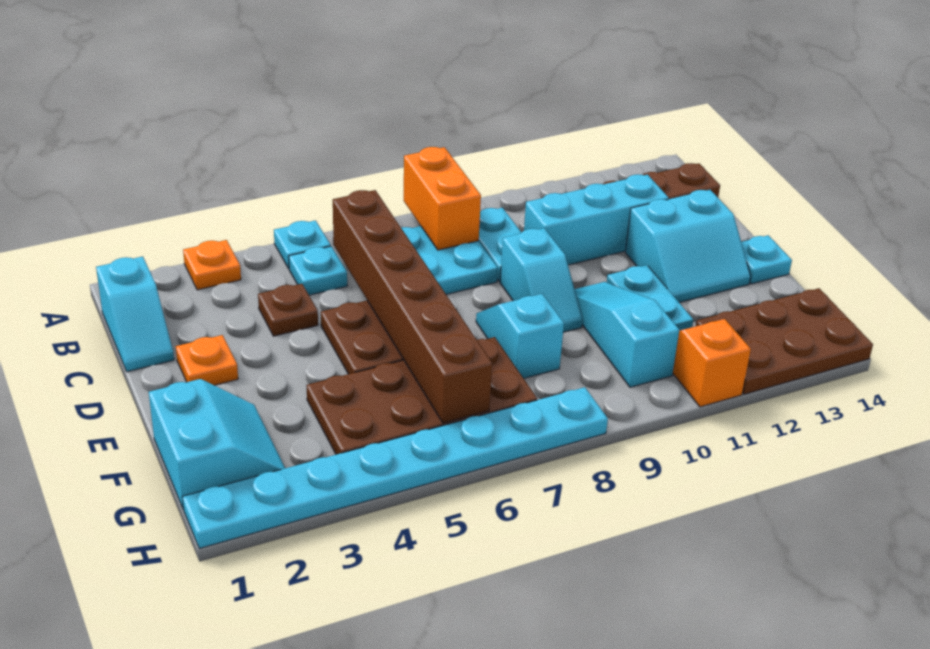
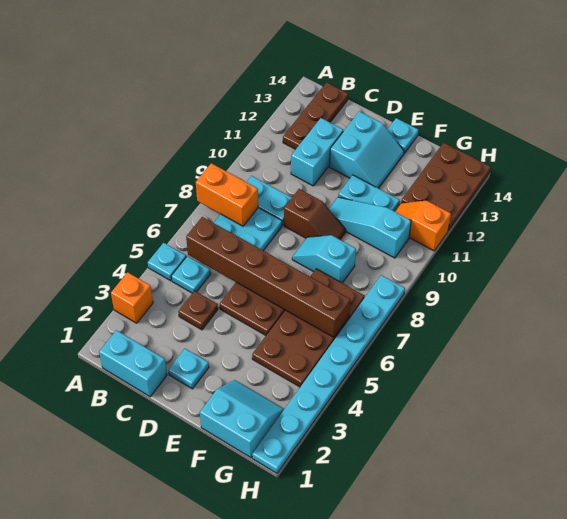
orange 1x1 plate [183,240,241,290] -> orange 1x1 brick [111,272,153,323]
cyan 1x2 slope [96,257,174,372] -> cyan 1x2 brick [99,330,167,397]
cyan 1x3 brick [524,174,669,265] -> cyan 1x2 brick [291,118,343,186]
orange 1x1 plate [176,335,238,385] -> cyan 1x1 plate [168,349,209,389]
cyan 1x2 slope [500,228,583,332] -> brown 1x2 slope [284,189,346,239]

